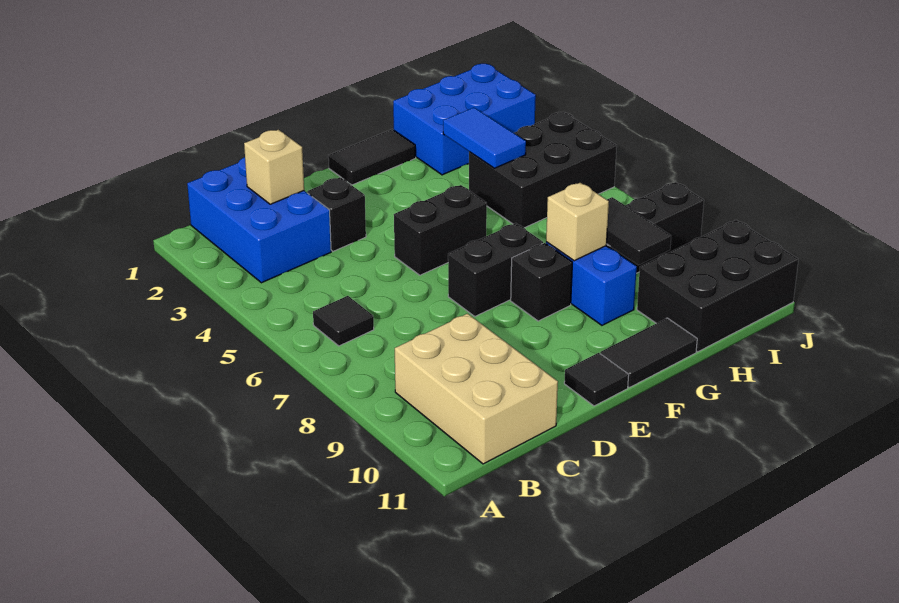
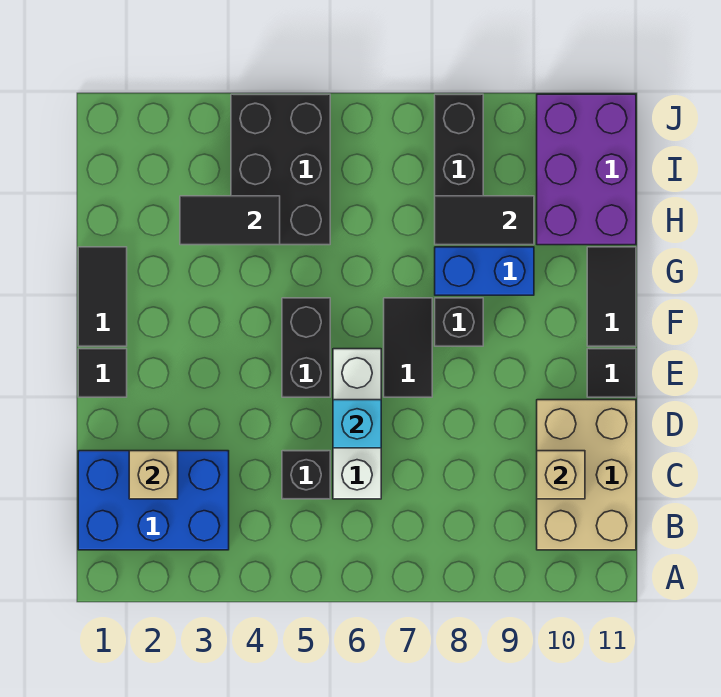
black 1x1 tile [313,296,374,346] -> black 1x1 tile moved to [78,349,127,397]
tan 2x3 brick [395,314,558,464] -> tan 2x3 brick turned to [537,400,636,550]
none -> white 1x3 brick [333,349,381,499]
black 1x1 brick [307,177,366,251] -> black 1x1 brick moved to [282,451,330,499]
none -> cyan 1x1 brick [333,400,381,448]
black 1x2 brick [448,223,543,316] -> black 1x2 tile [384,298,432,397]
tan 1x1 brick [546,183,609,261] -> tan 1x1 brick moved to [537,451,585,499]
blue 2x3 brick [393,64,536,175] -> none
blue 1x2 tile [443,108,526,168] -> black 1x2 tile [180,196,280,245]
black 2x3 brick [637,220,798,352] -> purple 2x3 brick [537,94,636,245]

